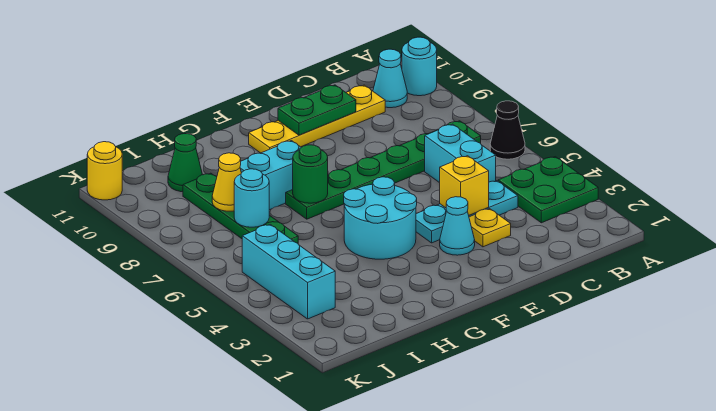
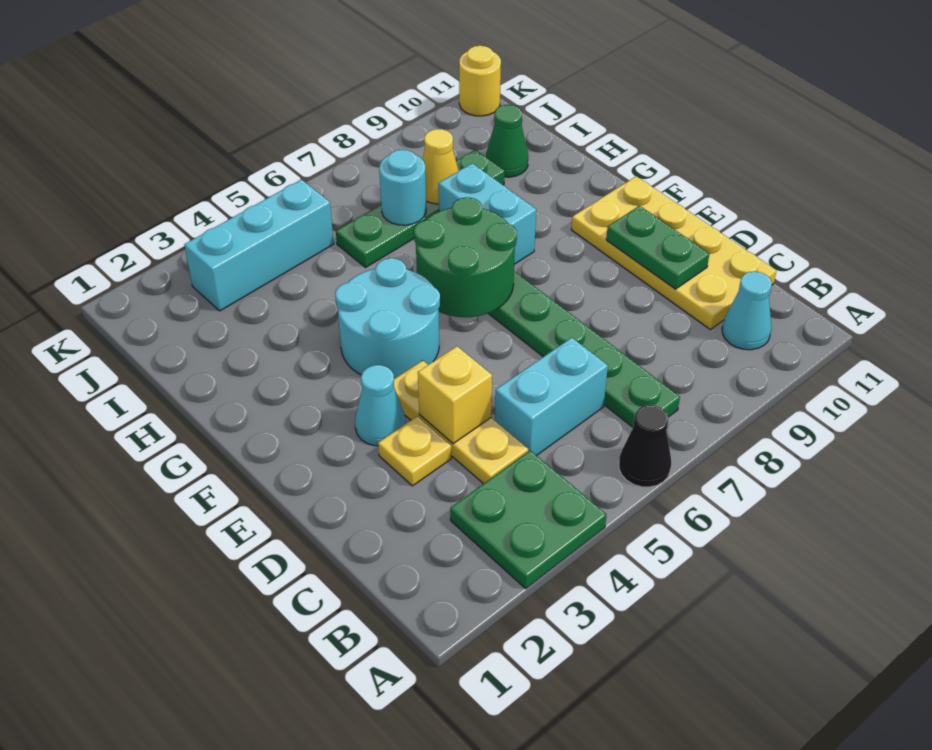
cyan 1x1 round brick [402,37,437,96] -> none
cyan 1x3 plate [416,181,518,243] -> yellow 1x3 plate [394,360,528,484]
yellow 1x4 plate [249,85,385,153] -> yellow 2x4 plate [571,176,776,329]
green 1x1 round brick [293,145,328,203] -> green 2x2 round brick [414,197,517,317]

